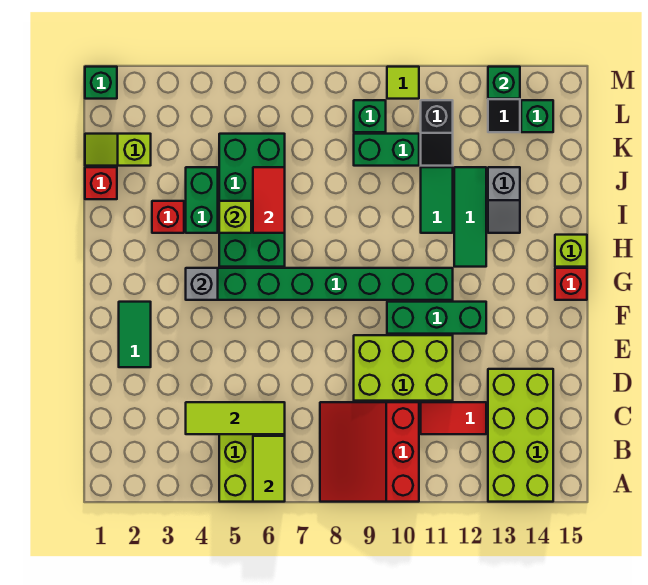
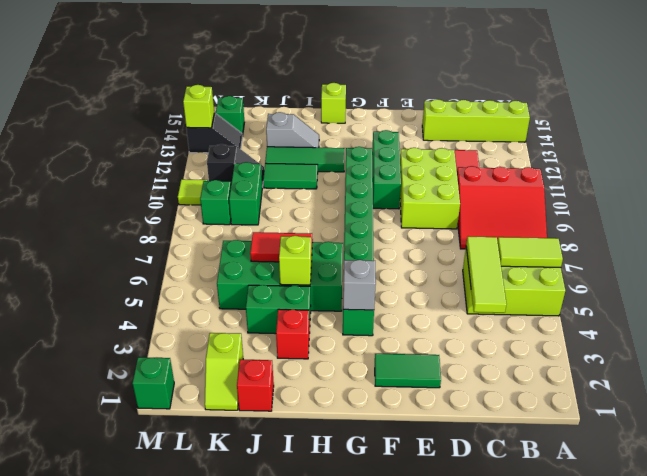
lime 2x4 brick [488,369,553,502] -> lime 1x4 brick [422,99,530,142]
red 1x1 brick [555,268,587,300] -> none
green 1x1 brick [488,67,520,99] -> lime 1x1 brick [183,85,214,128]

